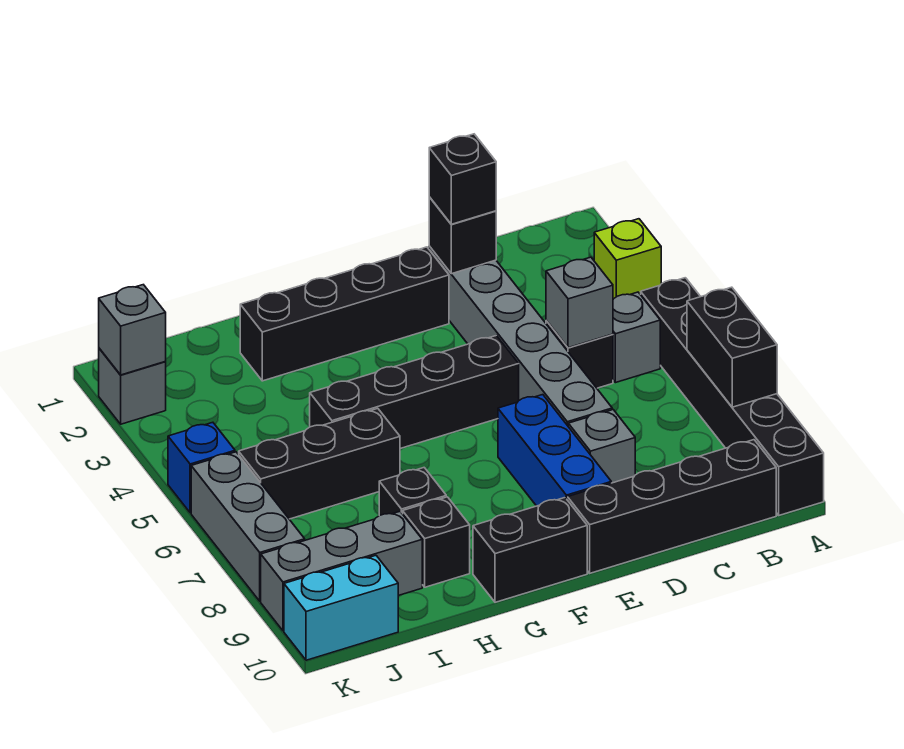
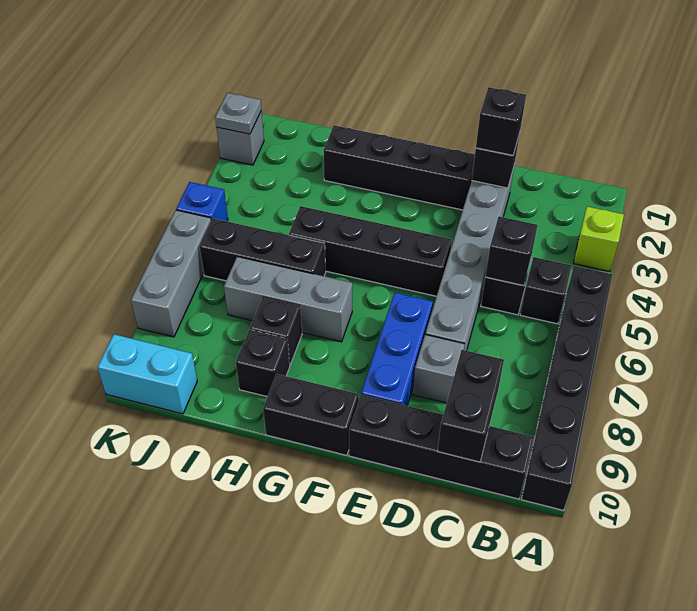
black 1x2 brick [687,287,777,407] -> black 1x2 brick moved to [437,350,504,462]
grey 1x1 brick [613,292,660,383] -> black 1x1 brick [520,257,572,324]
grey 1x1 brick [546,257,613,348] -> black 1x1 brick [485,217,538,286]
grey 1x3 brick [261,512,422,631] -> grey 1x3 brick moved to [224,257,352,342]
grey 1x1 brick [99,285,166,375] -> grey 1x1 plate [215,93,261,134]

